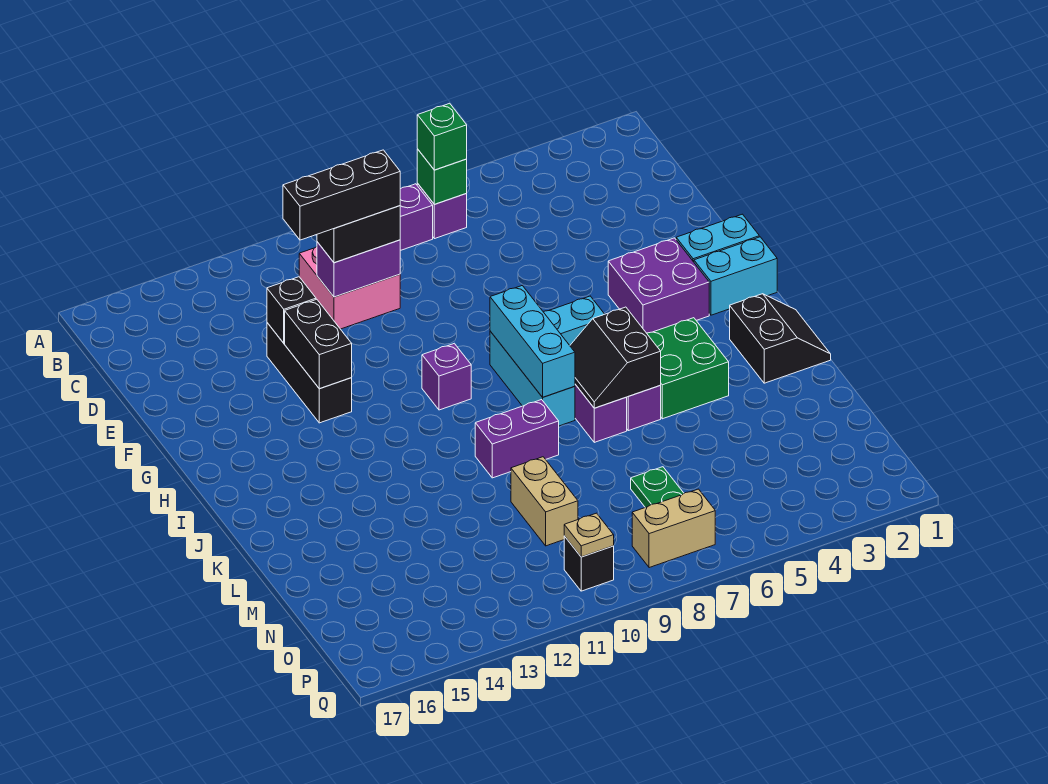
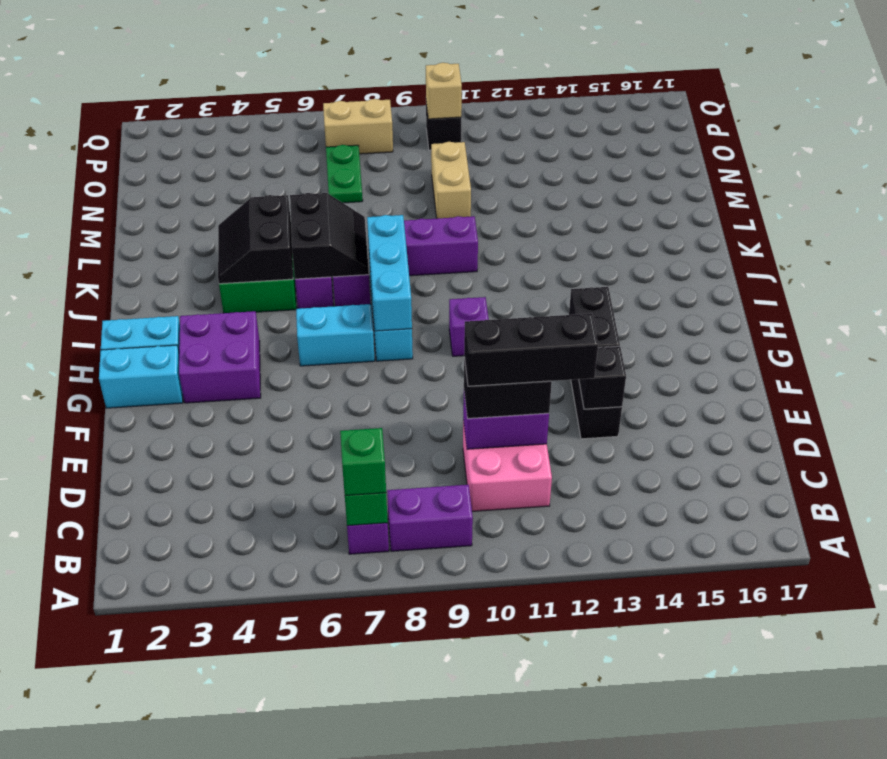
black 2x2 slope [730,294,831,383] -> black 2x2 slope moved to [218,195,293,284]
tan 1x1 plate [564,513,614,557] -> tan 1x1 brick [426,63,462,119]

